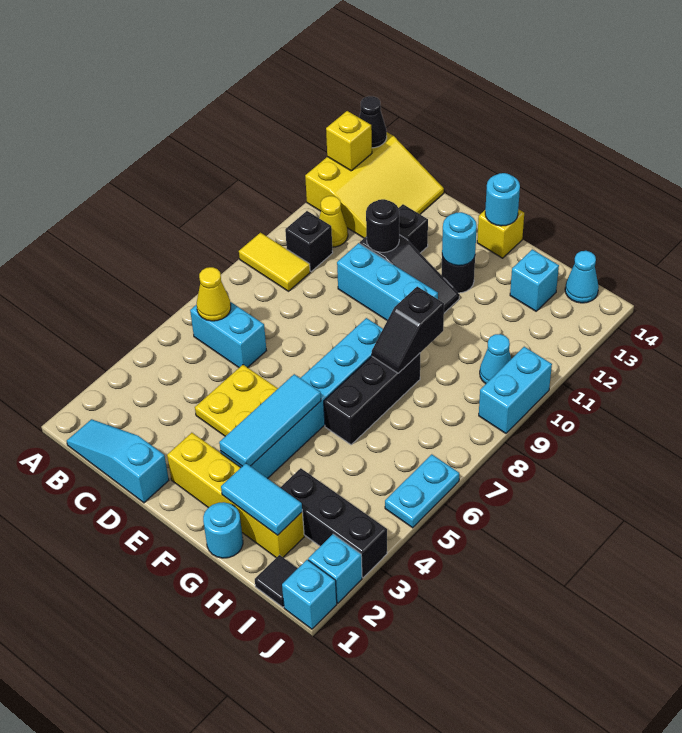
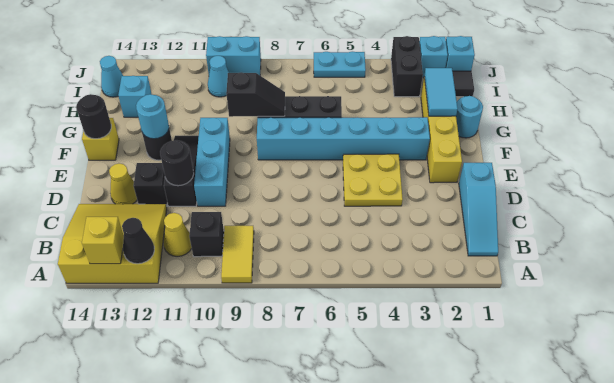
black 1x1 cone [359,96,387,148] -> black 1x1 cone moved to [122,218,154,264]
cyan 1x2 brick [190,302,267,368] -> none
yellow 1x1 cone [197,267,231,321] -> yellow 1x1 cone moved to [109,163,137,204]
cyan 1x3 tile [219,374,321,466] -> none
cyan 1x1 round brick [485,173,520,226] -> black 1x1 round brick [76,94,111,139]
black 1x3 brick [280,468,387,577] -> black 1x2 brick [391,36,423,97]

